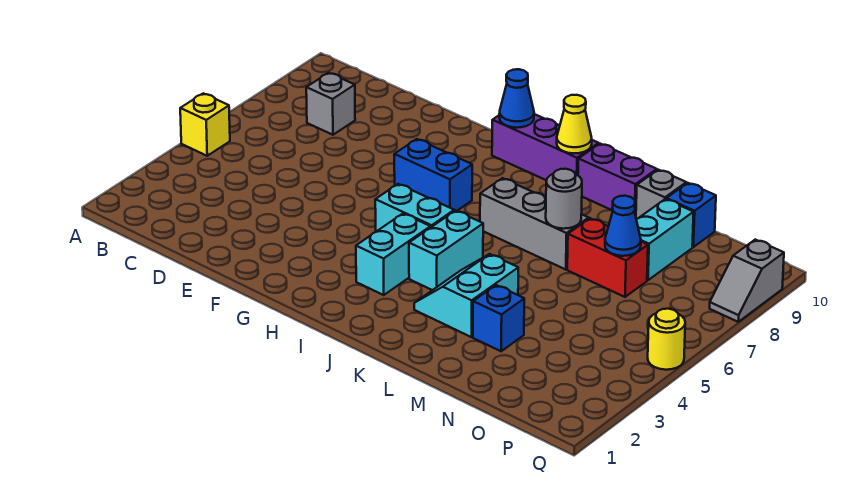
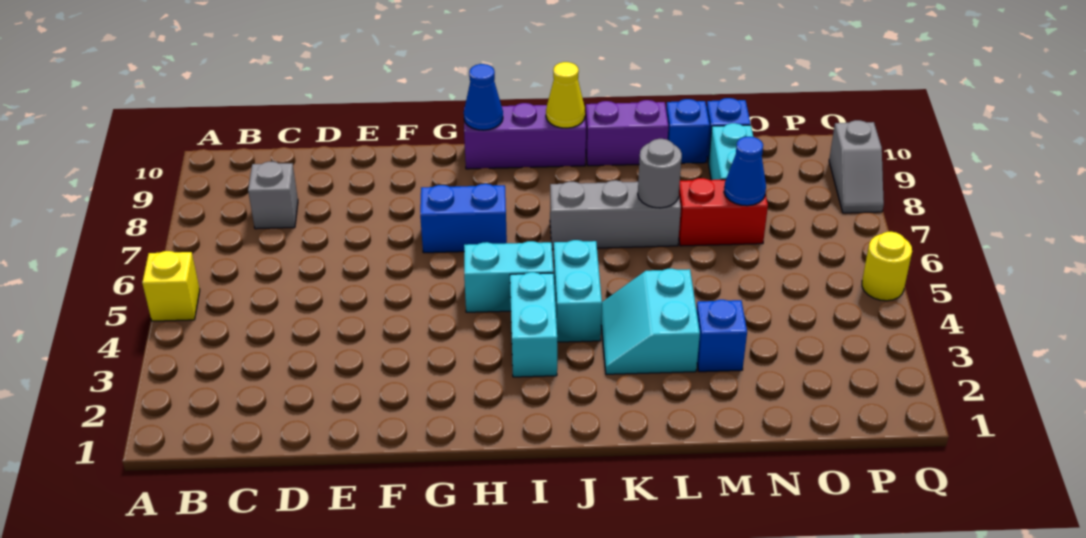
grey 1x1 brick [636,170,686,220] -> blue 1x1 brick [666,99,710,163]

